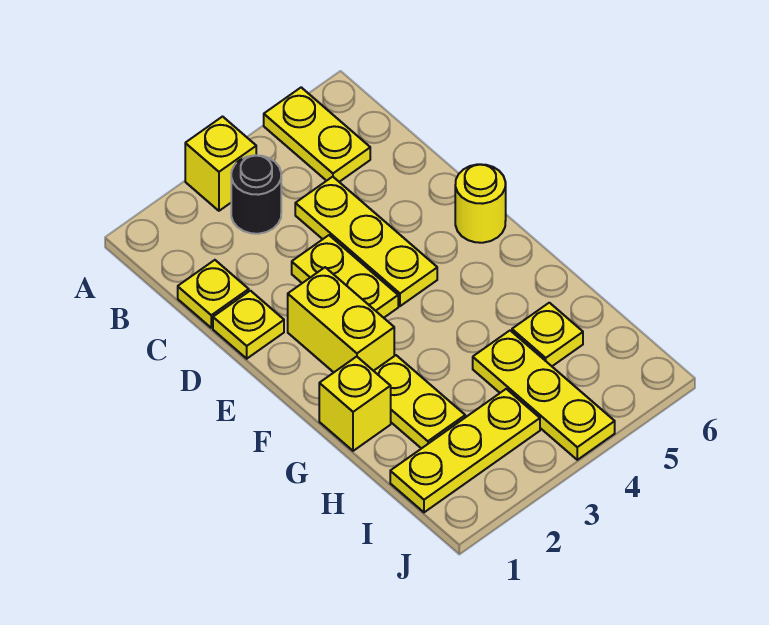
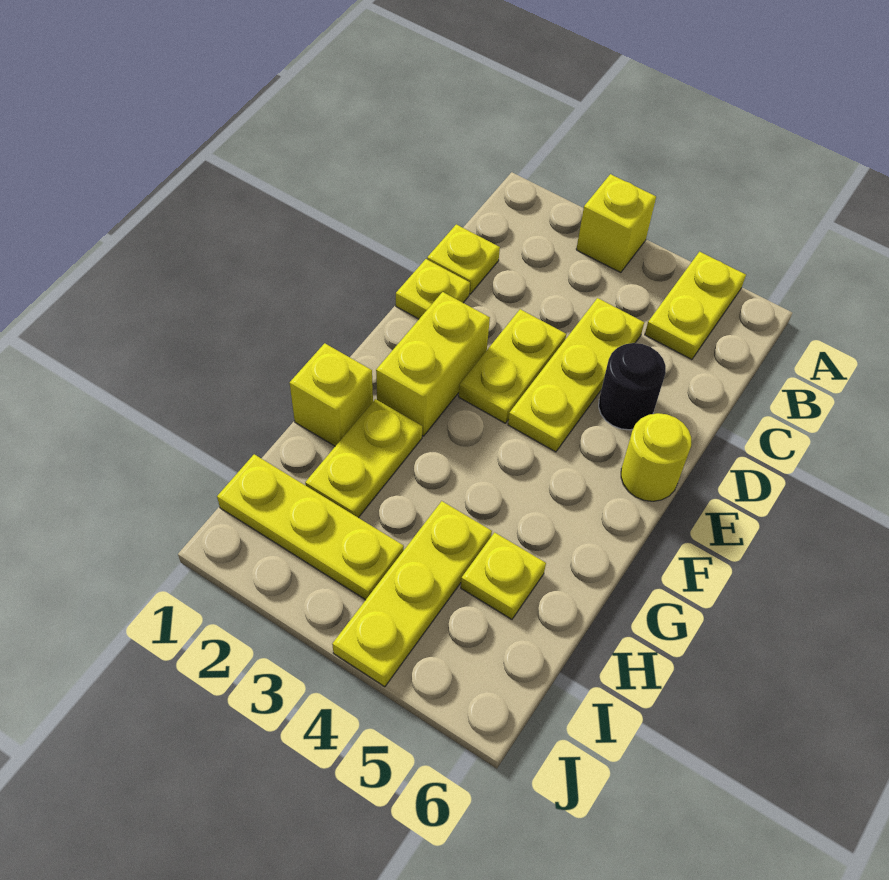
black 1x1 round brick [231,155,281,234] -> black 1x1 round brick moved to [599,343,666,430]

